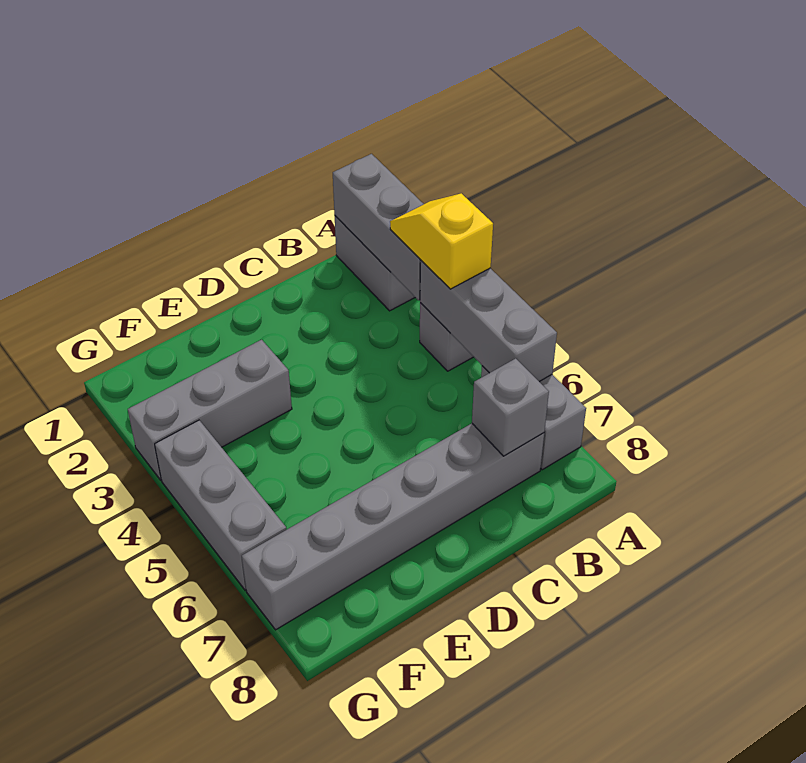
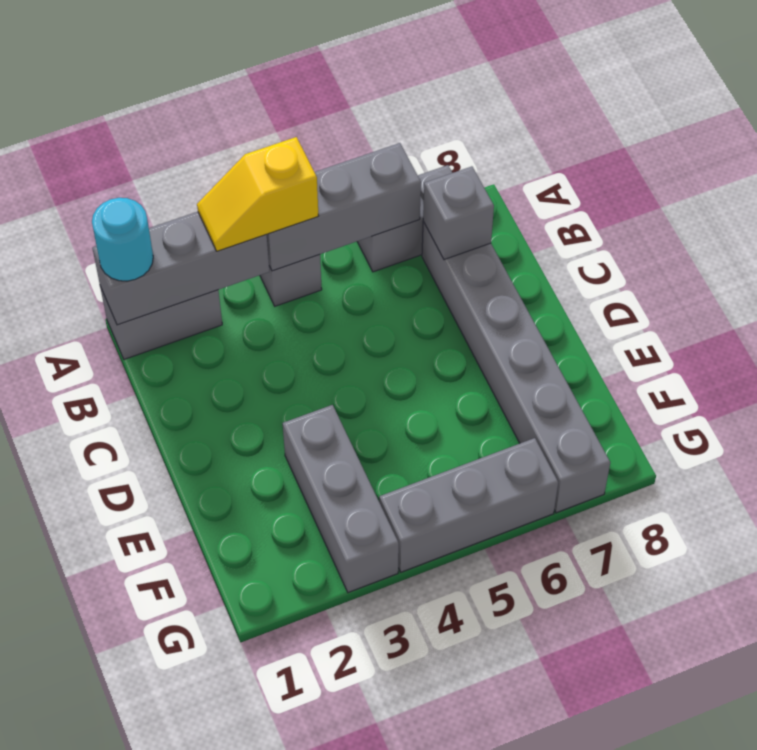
none -> cyan 1x1 round brick [92,198,153,281]

